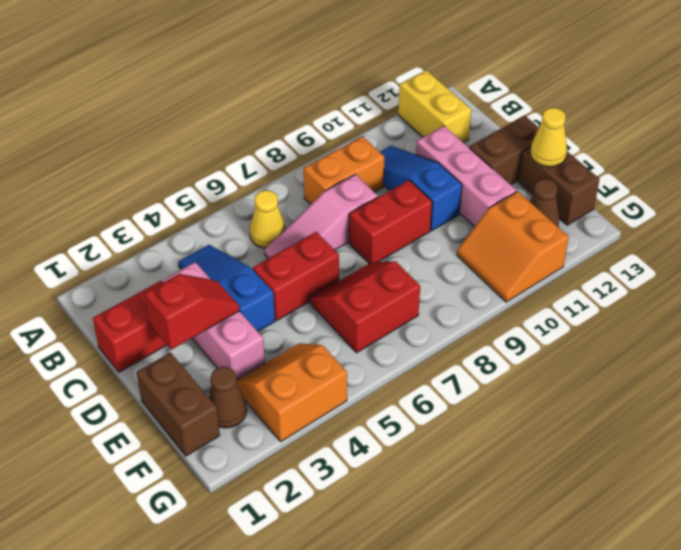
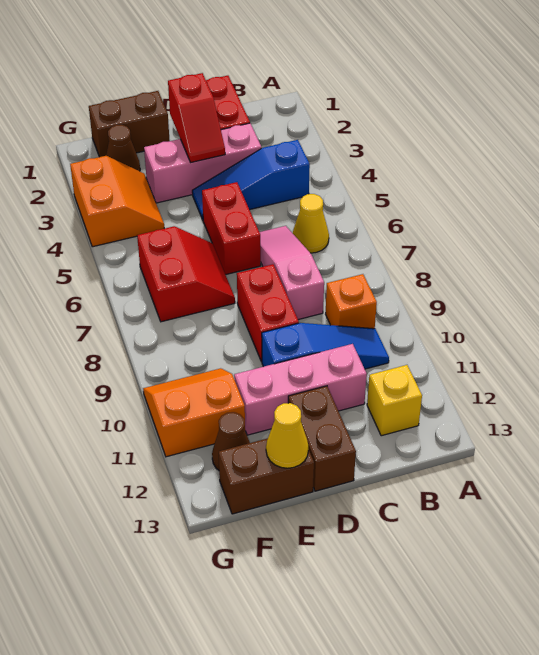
yellow 1x2 brick [398,70,471,143] -> yellow 1x1 brick [367,365,422,436]
blue 1x3 slope [178,245,275,331] -> blue 1x3 slope turned to [192,140,310,219]
orange 1x2 brick [304,136,384,205] -> orange 1x1 brick [326,274,377,329]

